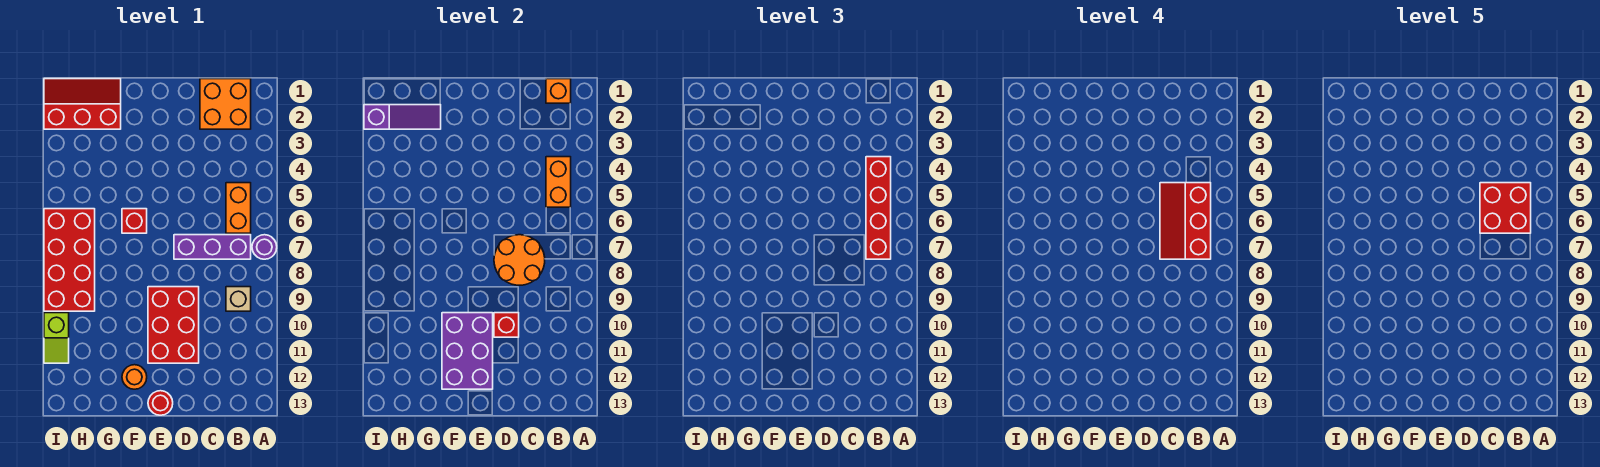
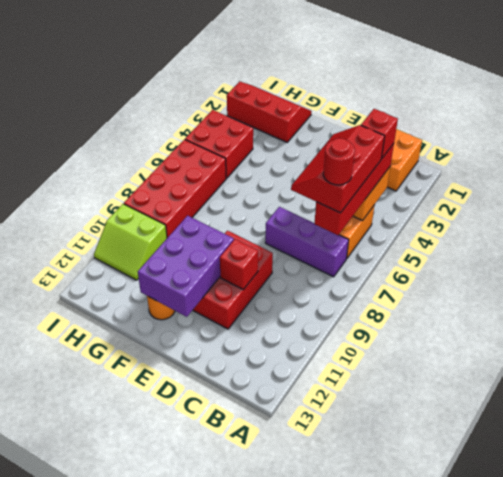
purple 1x1 round brick [252,235,277,259] -> none
orange 1x1 brick [546,79,571,103] -> none
red 2x2 brick [1480,183,1531,233] -> red 2x2 brick moved to [185,110,253,178]
tan 1x1 brick [226,287,251,311] -> none
orange 2x2 round brick [494,235,545,285] -> none
red 1x1 round brick [148,391,173,415] -> red 1x1 round brick moved to [323,138,355,185]
red 1x1 brick [122,209,147,233] -> red 1x1 brick moved to [361,109,398,159]
purple 1x3 slope [364,105,441,129] -> none
lime 1x2 slope [44,313,69,363] -> lime 2x2 slope [94,204,167,280]

